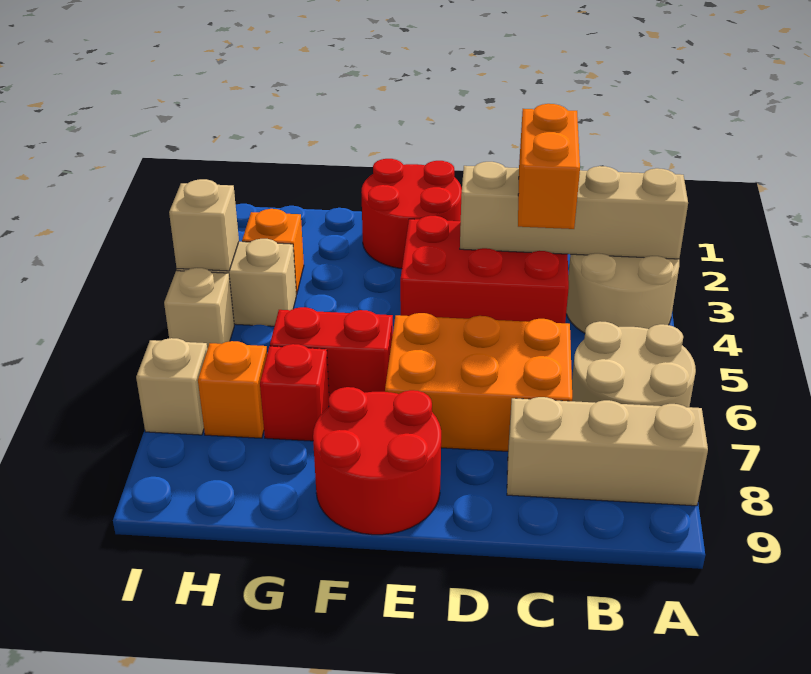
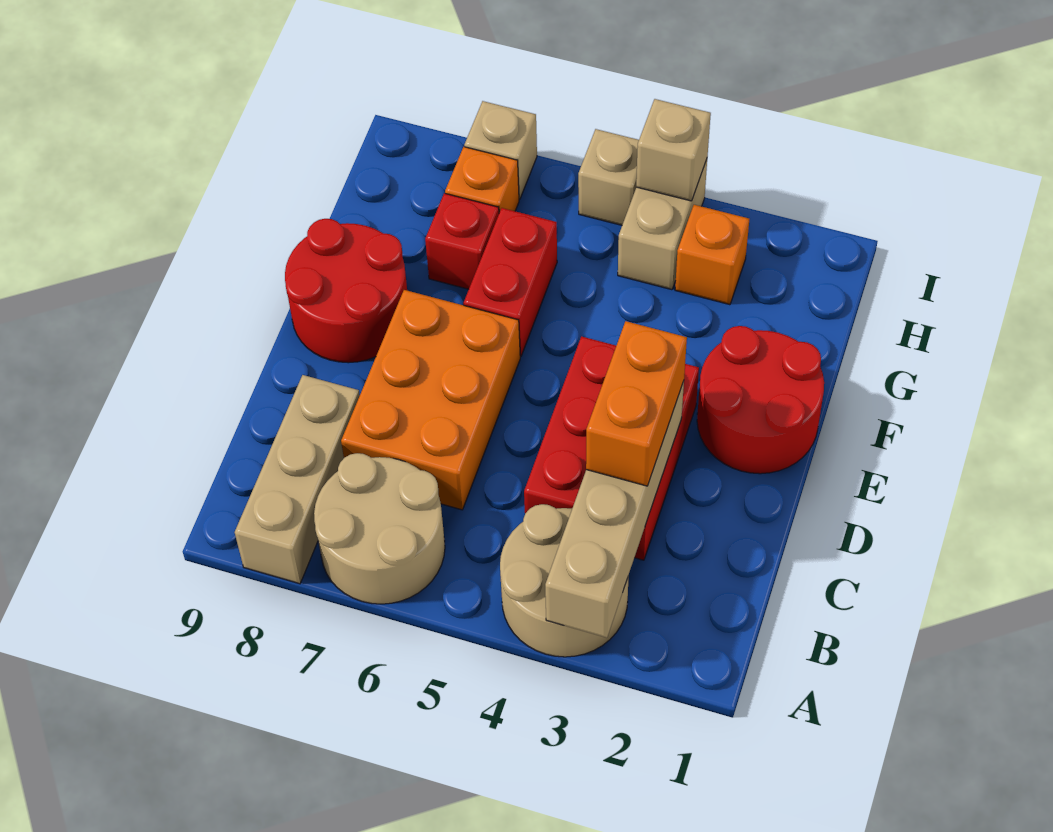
orange 1x2 brick [518,104,580,229] -> orange 1x2 brick turned to [586,321,687,486]

